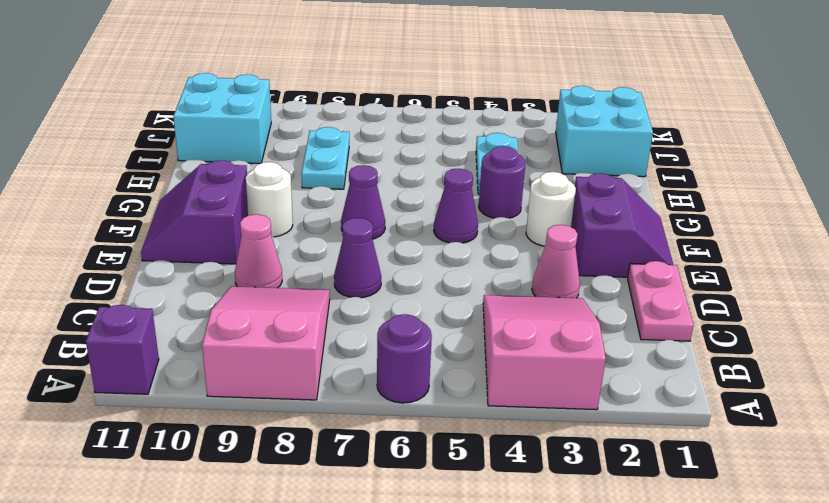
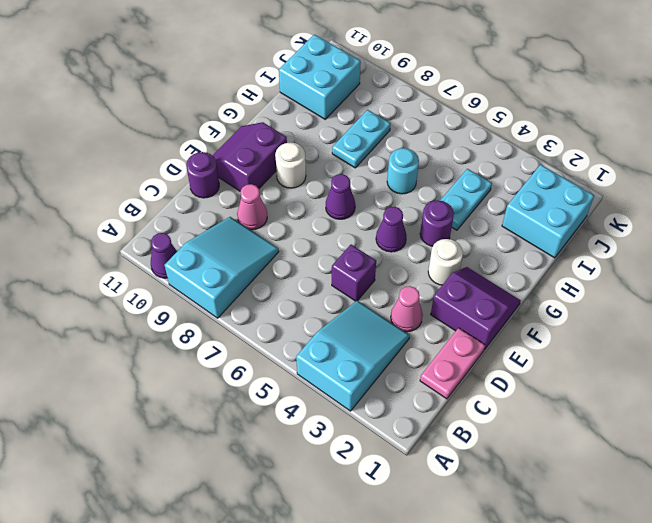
pink 2x3 slope [483,295,606,410] -> cyan 2x3 slope [296,301,410,411]
purple 1x1 round brick [377,314,432,403] -> purple 1x1 round brick moved to [186,152,219,198]
pink 2x3 slope [202,286,330,400] -> cyan 2x3 slope [165,217,279,318]
purple 1x1 brick [86,305,159,394] -> purple 1x1 brick moved to [332,245,376,301]
purple 1x1 cone [334,218,381,298] -> purple 1x1 cone moved to [151,233,177,278]
purple 2x2 slope [571,173,673,277] -> purple 2x2 slope turned to [431,267,521,350]
none -> cyan 1x1 round brick [387,148,419,194]

